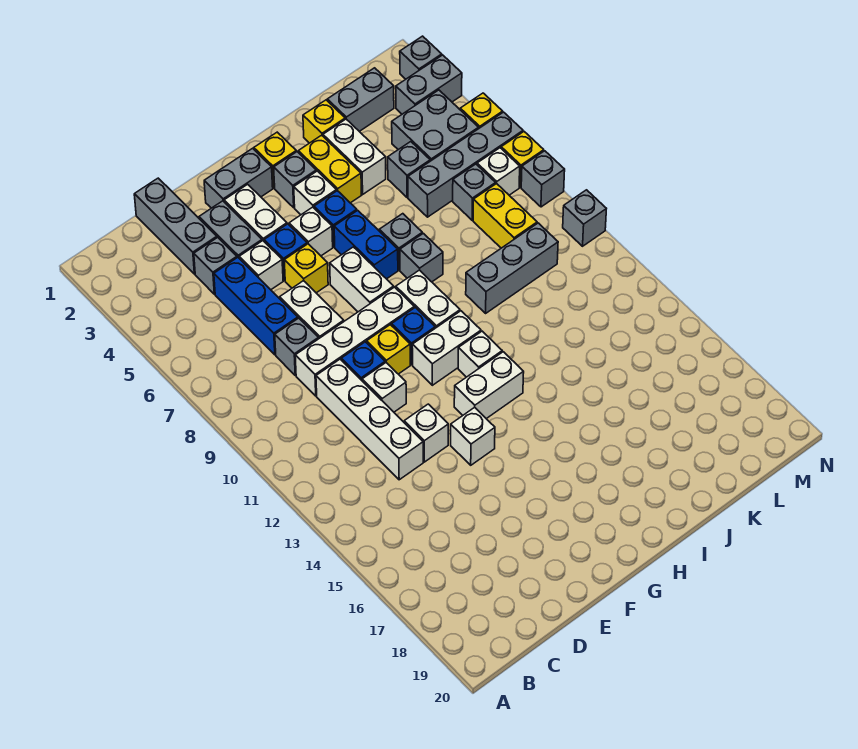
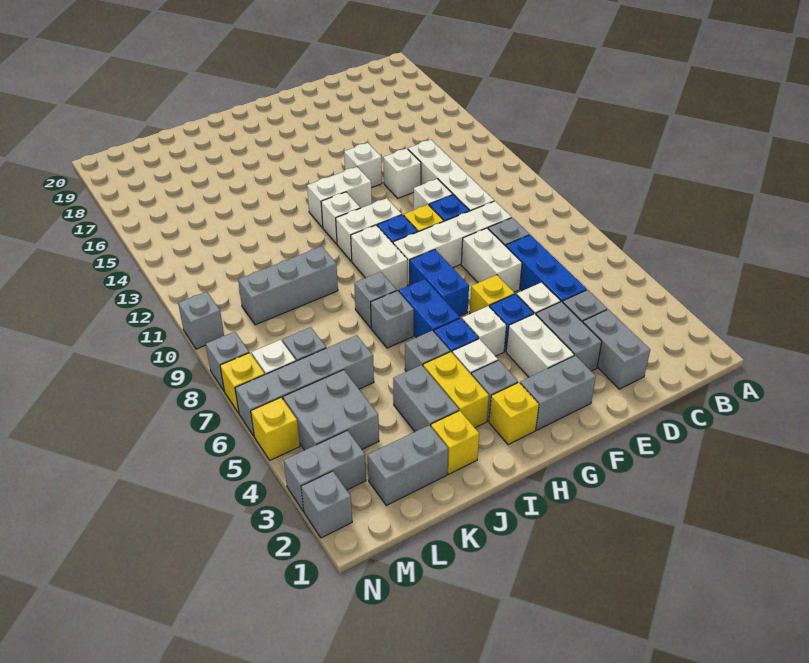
grey 1x3 brick [134,178,217,274] -> grey 1x2 brick [583,309,650,389]
white 1x2 brick [330,247,394,312] -> blue 1x2 brick [409,250,469,316]
white 1x2 brick [323,119,386,194] -> grey 1x2 brick [393,365,459,432]
grey 1x1 brick [388,142,430,197] -> grey 1x1 brick moved to [405,331,450,372]
yellow 1x2 brick [473,183,537,248] -> none

